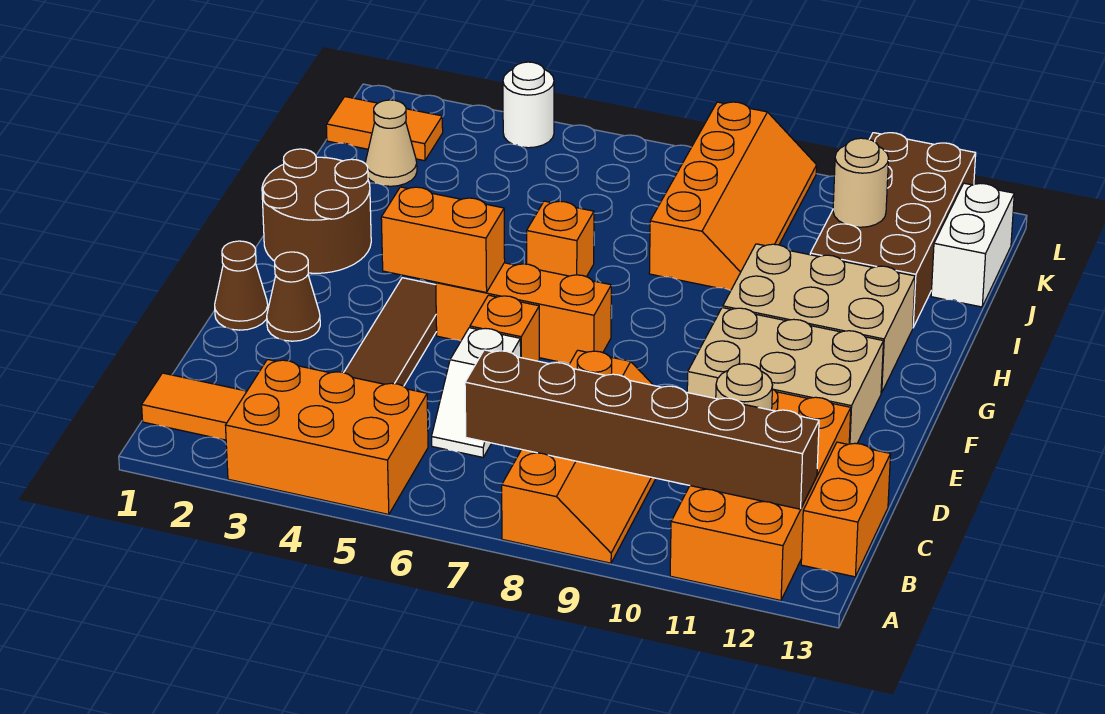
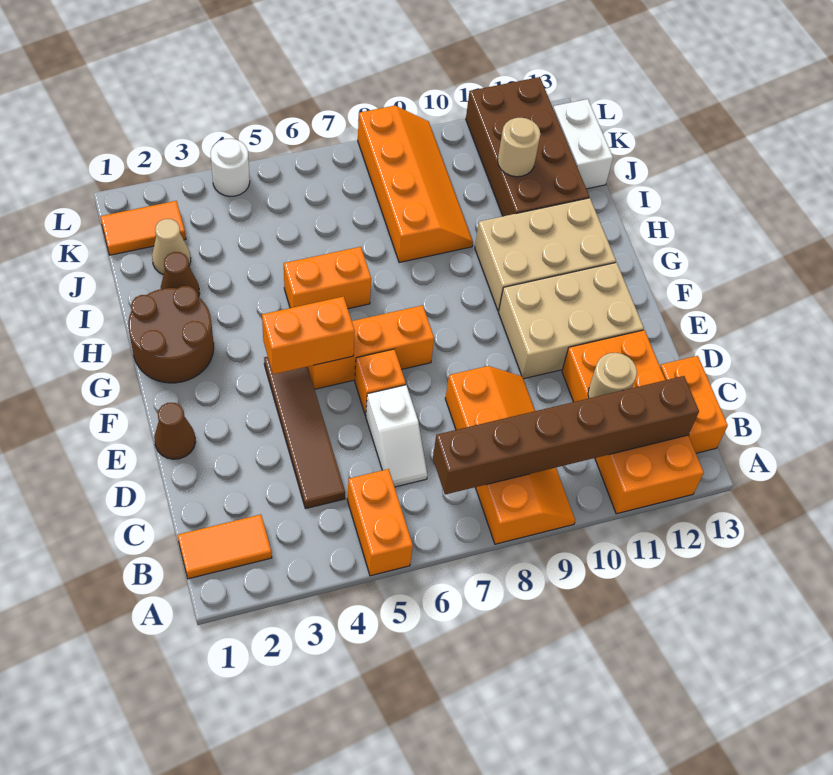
orange 2x3 brick [225,359,428,515] -> orange 1x2 brick [347,469,413,576]
brown 1x1 cone [267,252,320,341] -> brown 1x1 cone moved to [161,252,200,297]
orange 1x1 brick [527,201,594,277] -> orange 1x2 brick [284,247,371,309]

